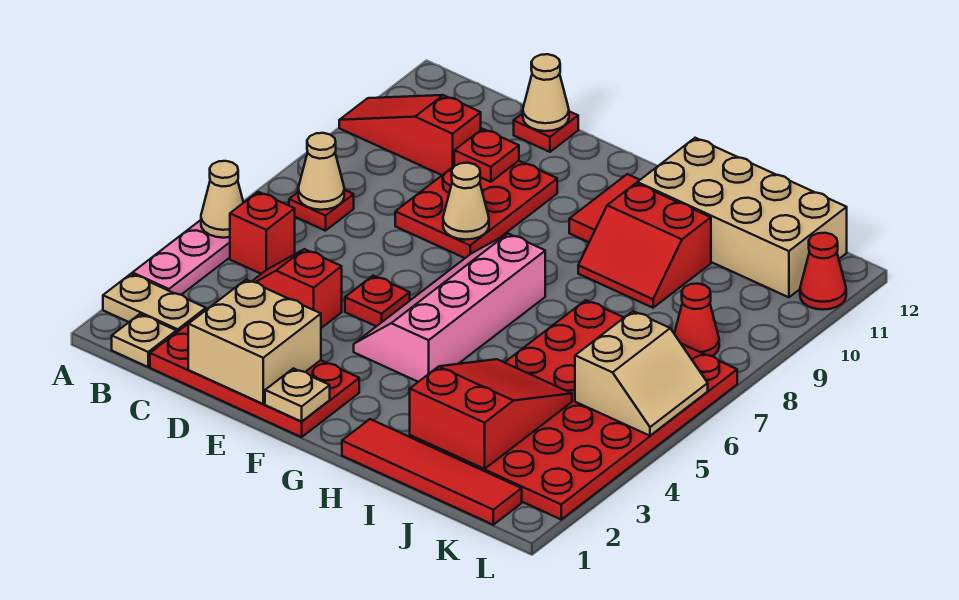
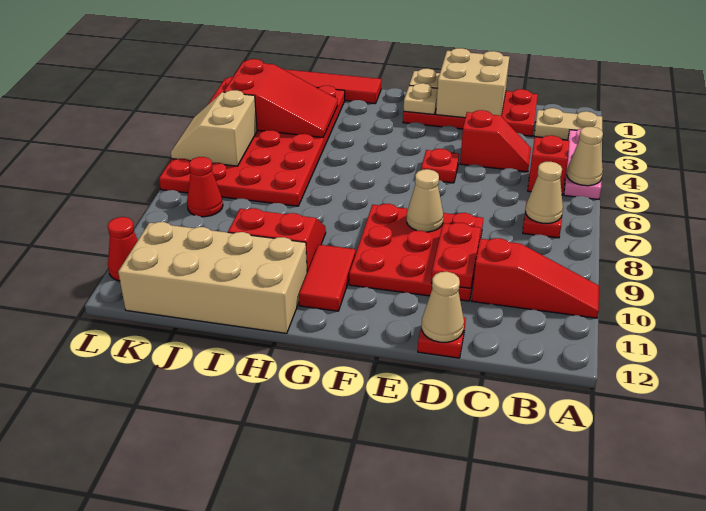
tan 1x1 plate [112,314,176,367] -> tan 1x1 plate moved to [404,83,438,114]
red 2x3 plate [395,161,557,258] -> red 3x3 plate [349,204,483,301]
red 1x1 plate [454,129,519,182] -> red 1x2 plate [431,223,481,288]
pink 2x4 slope [354,234,545,382] -> none
red 2x3 slope [410,359,572,469] -> red 2x3 slope turned to [224,59,338,137]

